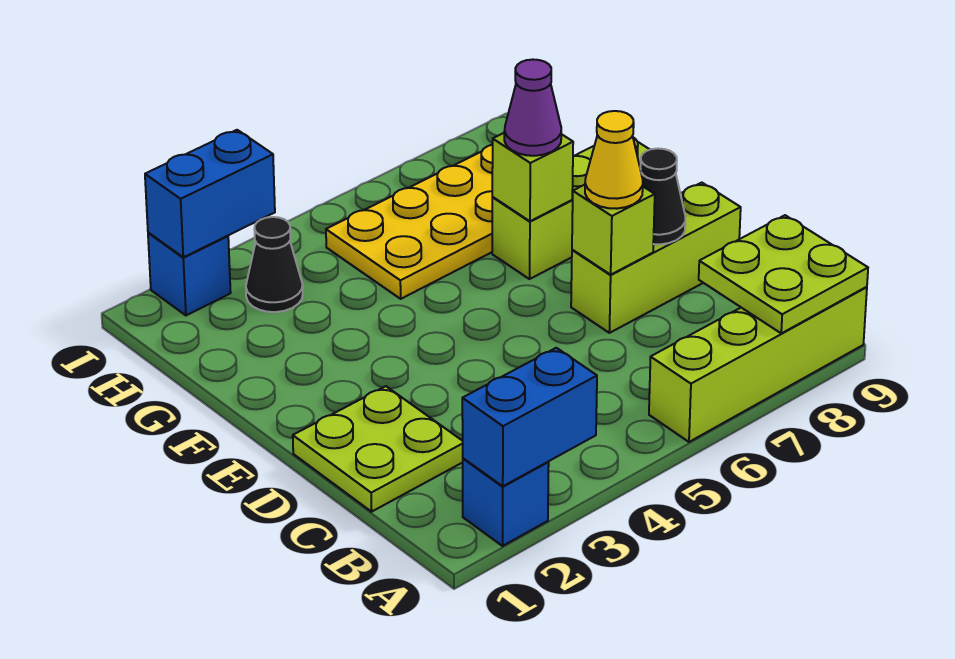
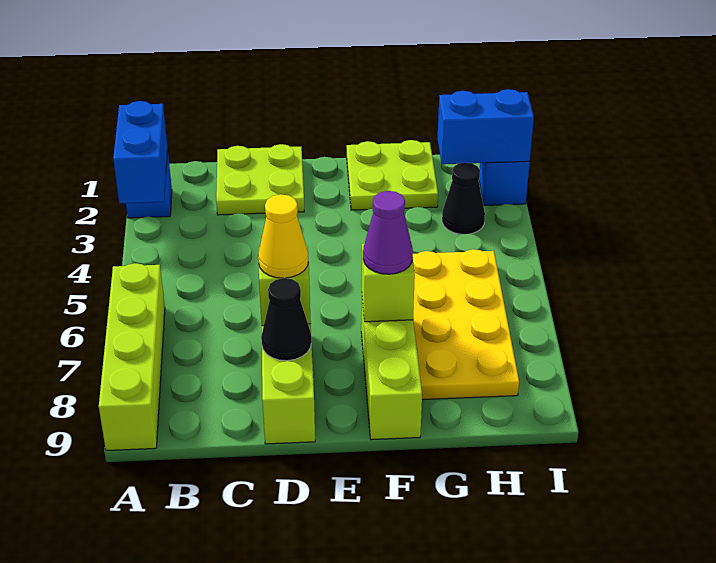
lime 2x2 plate [699,215,868,333] -> lime 2x2 plate moved to [347,140,438,210]
blue 1x2 brick [145,130,275,257] -> blue 1x2 brick turned to [437,89,534,164]

